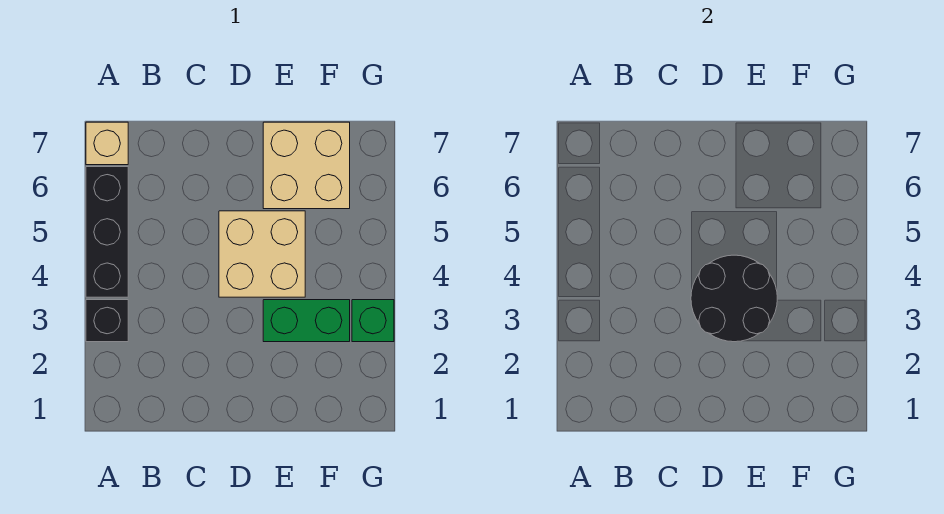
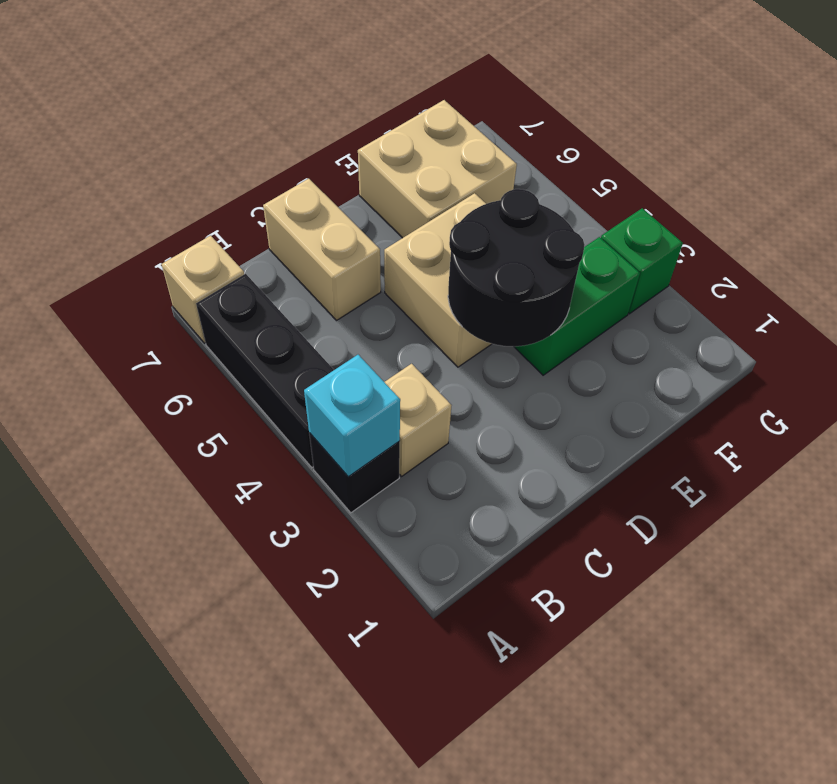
none -> cyan 1x1 brick [304,355,400,477]
none -> tan 1x1 brick [385,364,452,476]
none -> tan 1x2 brick [263,179,381,320]

